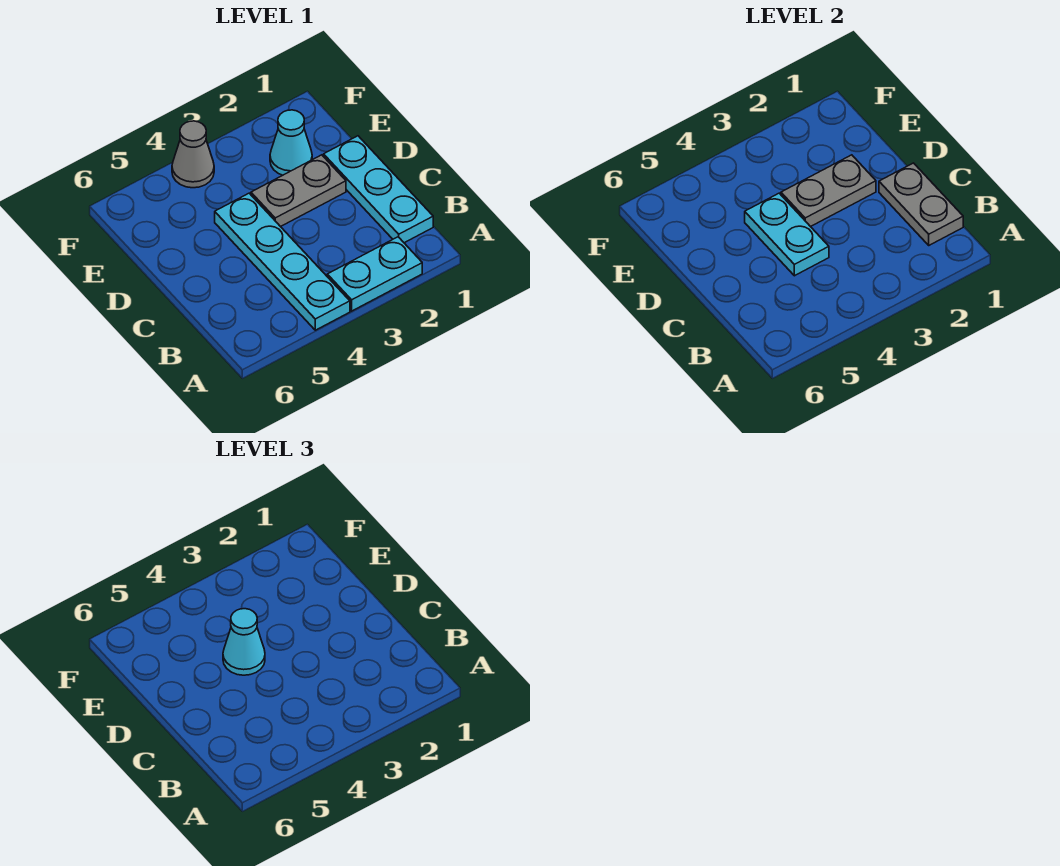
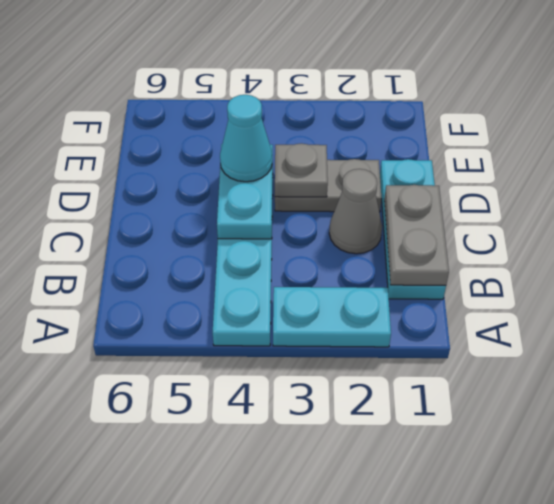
grey 1x2 plate [781,155,876,227] -> grey 1x1 plate [275,143,328,197]
cyan 1x1 cone [270,110,312,175] -> none
grey 1x1 cone [172,121,214,188] -> grey 1x1 cone moved to [329,169,382,254]

